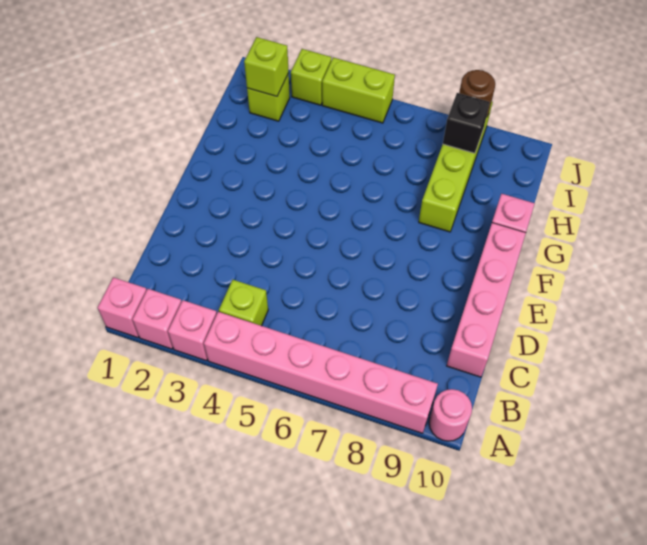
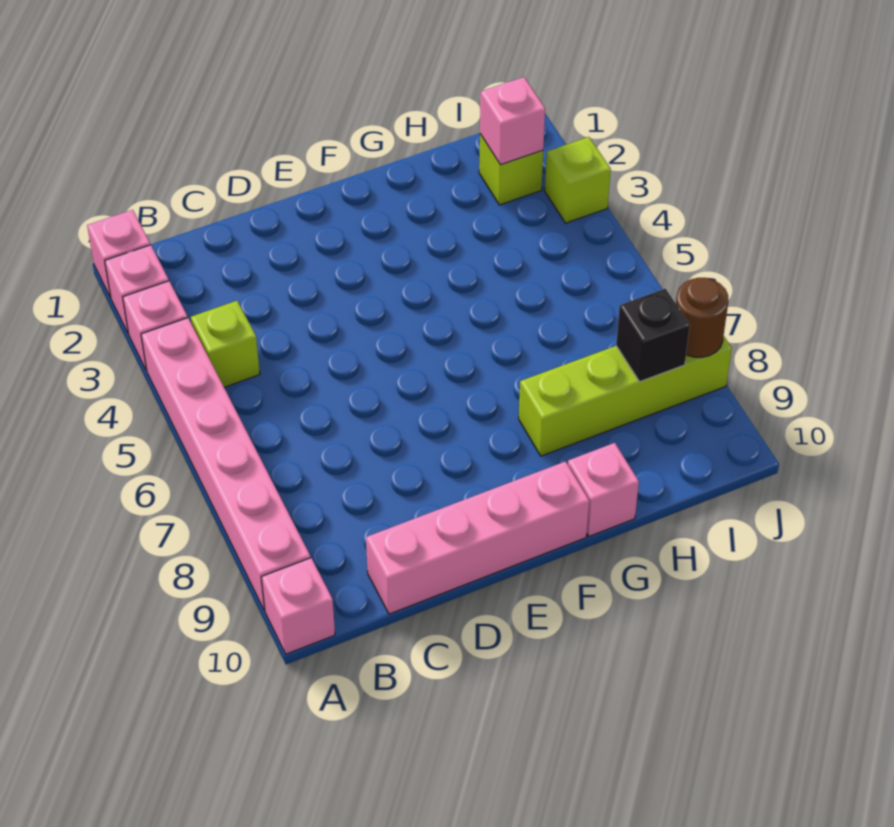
pink 1x1 round brick [429,389,472,441] -> pink 1x1 brick [261,558,335,654]
lime 1x1 brick [244,37,289,96] -> pink 1x1 brick [480,77,545,165]
lime 1x2 brick [322,58,395,123] -> none

